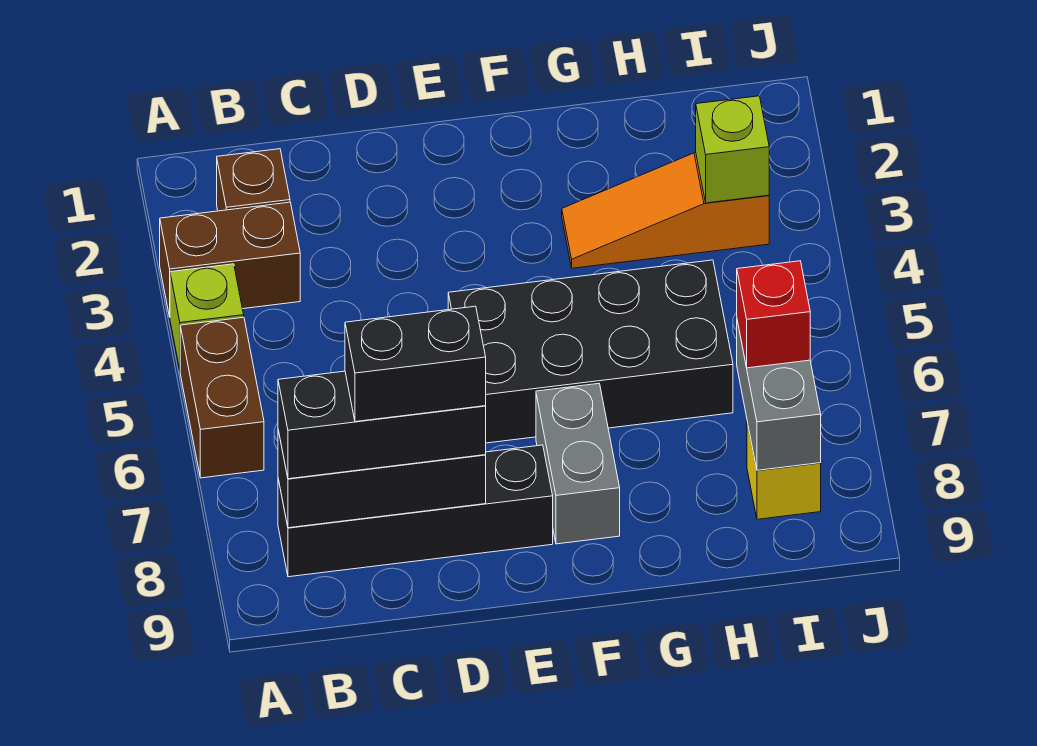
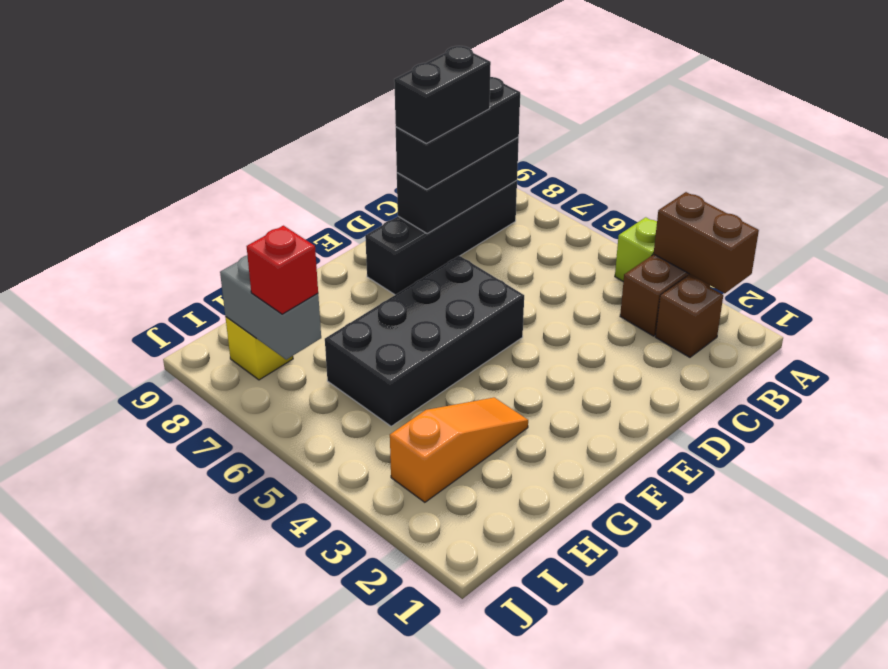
brown 1x2 brick [180,317,264,478] -> brown 1x2 brick moved to [654,192,759,293]
grey 1x2 brick [536,383,620,544] -> none
lime 1x1 brick [696,96,769,203] -> none

